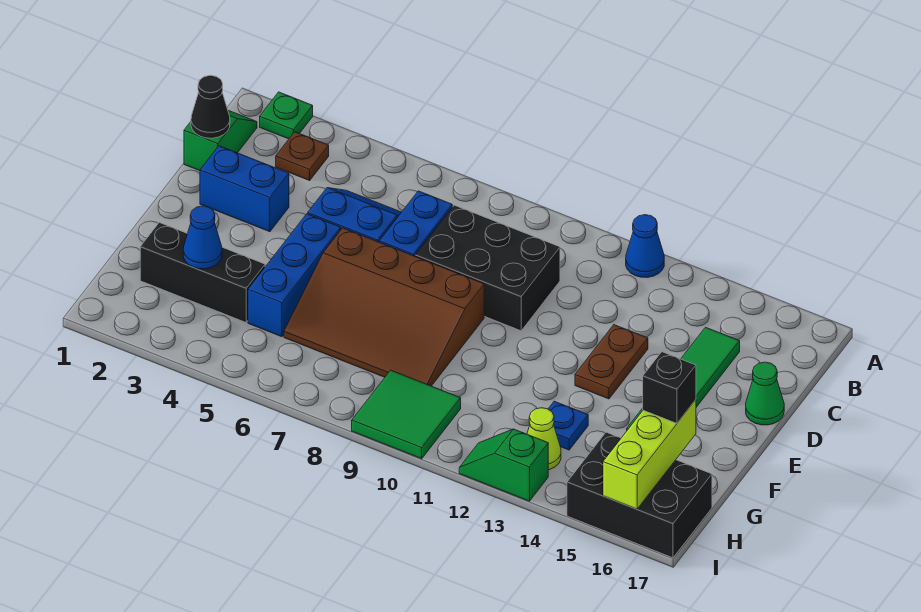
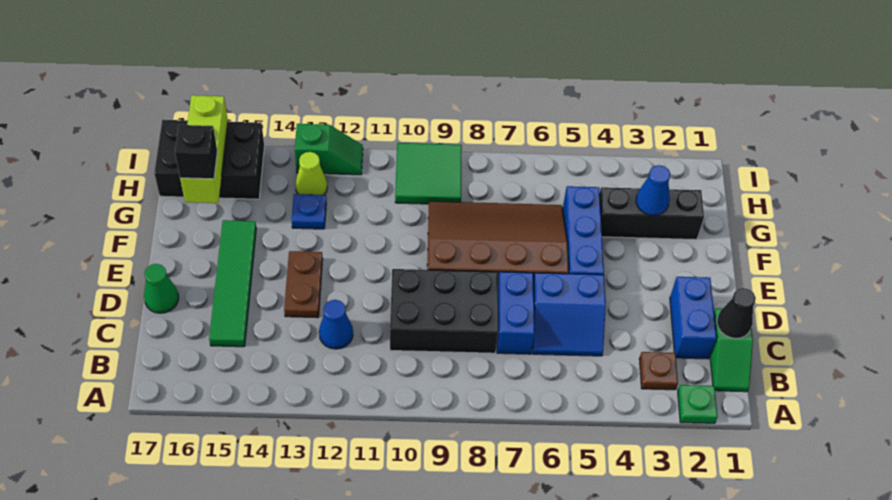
blue 1x1 cone [626,215,664,278] -> blue 1x1 cone moved to [319,300,353,349]
blue 1x2 brick [200,146,289,232] -> blue 1x2 brick turned to [670,277,717,359]

